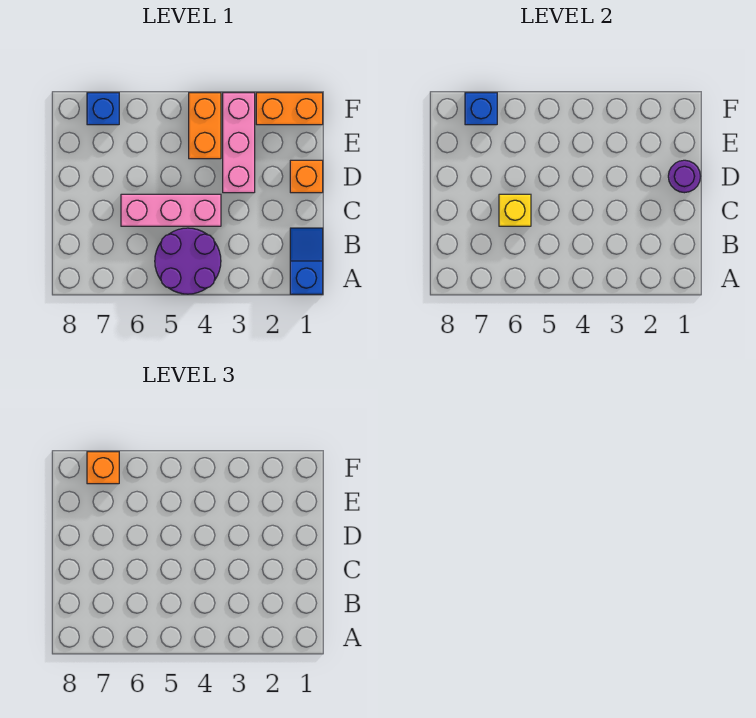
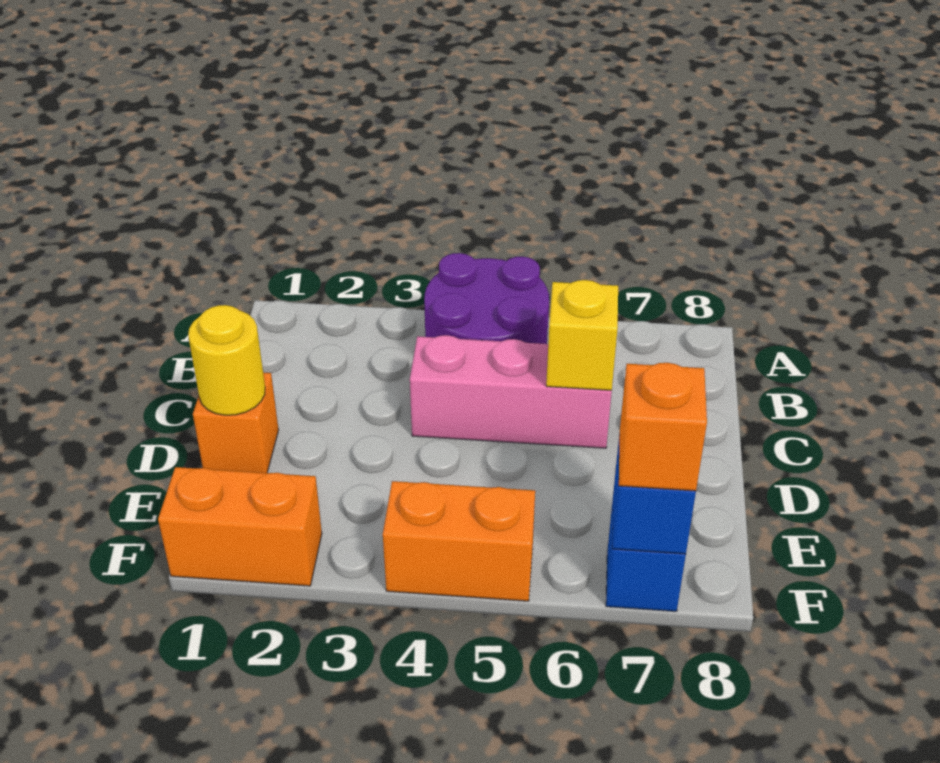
blue 1x2 slope [290,228,323,294] -> none
purple 1x1 round brick [668,160,701,193] -> yellow 1x1 round brick [188,305,265,415]
pink 1x3 brick [223,93,255,193] -> none
orange 1x2 brick [189,93,221,159] -> orange 1x2 brick turned to [383,481,535,601]

